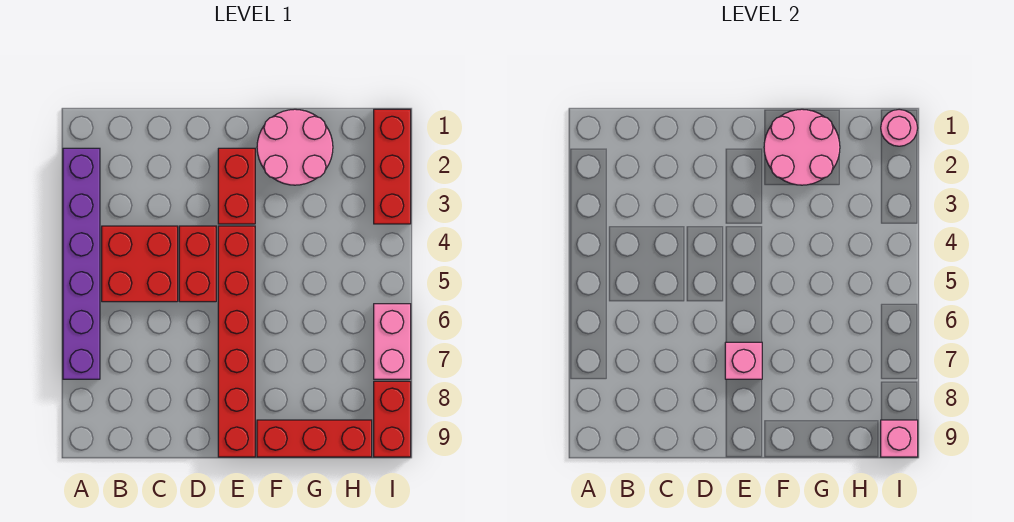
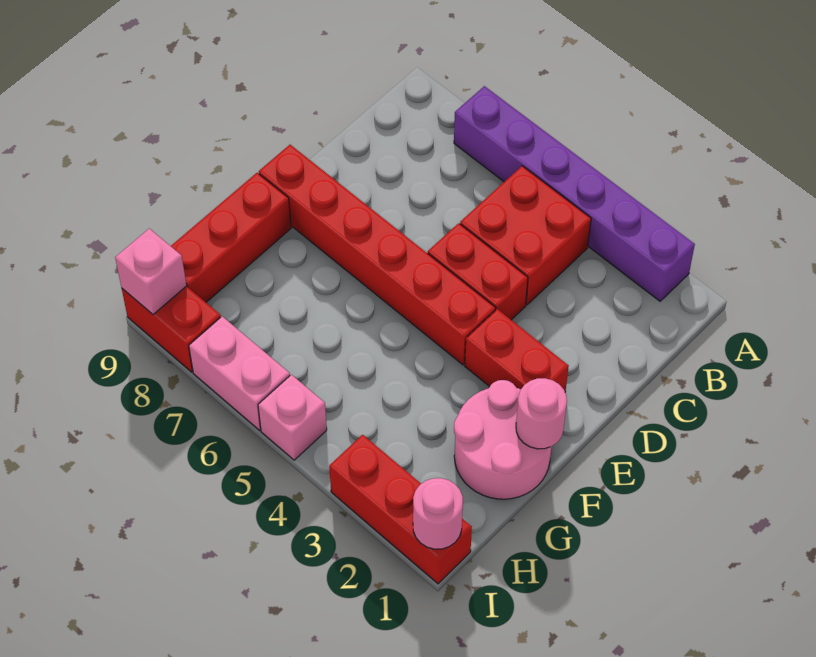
pink 1x1 brick [725,342,762,379] -> pink 1x1 brick moved to [258,375,327,460]
pink 2x2 round brick [764,109,840,185] -> pink 1x1 round brick [516,378,567,449]

